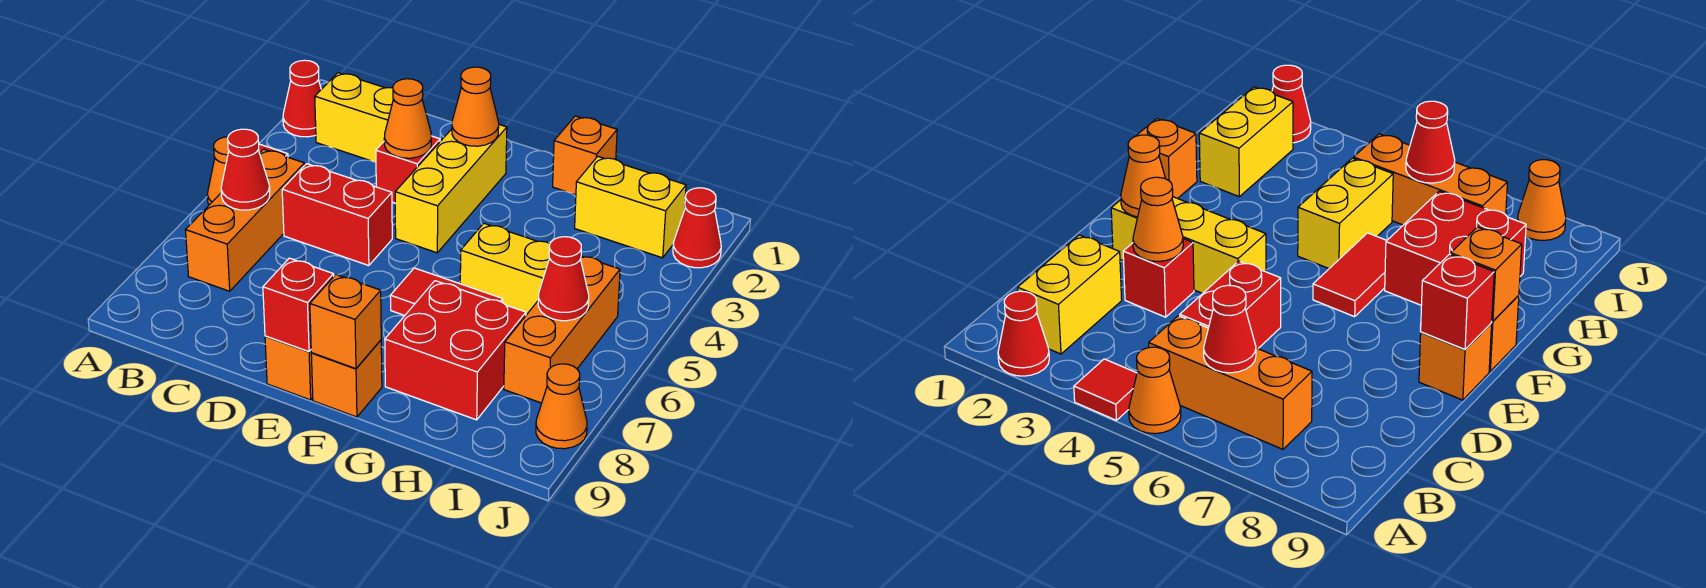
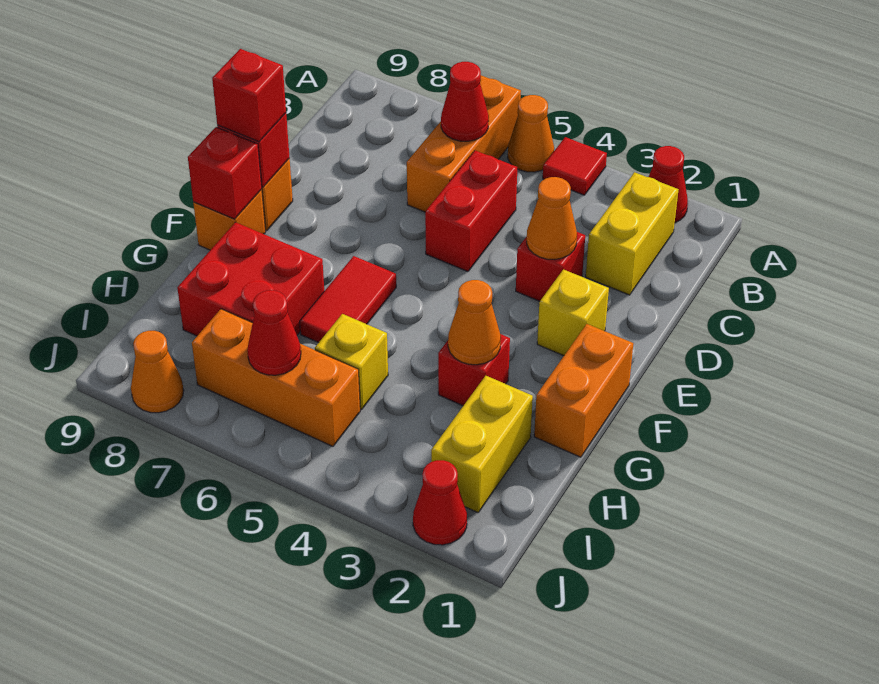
orange 1x3 brick [186,149,305,291] -> orange 1x3 brick turned to [407,75,521,212]
yellow 1x3 brick [395,125,507,253] -> yellow 1x1 brick [537,269,609,356]
orange 1x1 cone [452,67,499,146] -> orange 1x1 cone moved to [448,280,501,365]
none -> red 1x1 brick [212,49,286,142]
orange 1x1 brick [310,275,381,369] -> red 1x1 brick [188,127,262,219]
orange 1x1 brick [553,116,617,195] -> orange 1x2 brick [534,324,633,457]
none -> red 1x1 brick [438,334,510,406]
yellow 1x2 brick [460,223,550,315] -> yellow 1x1 brick [315,314,388,409]

